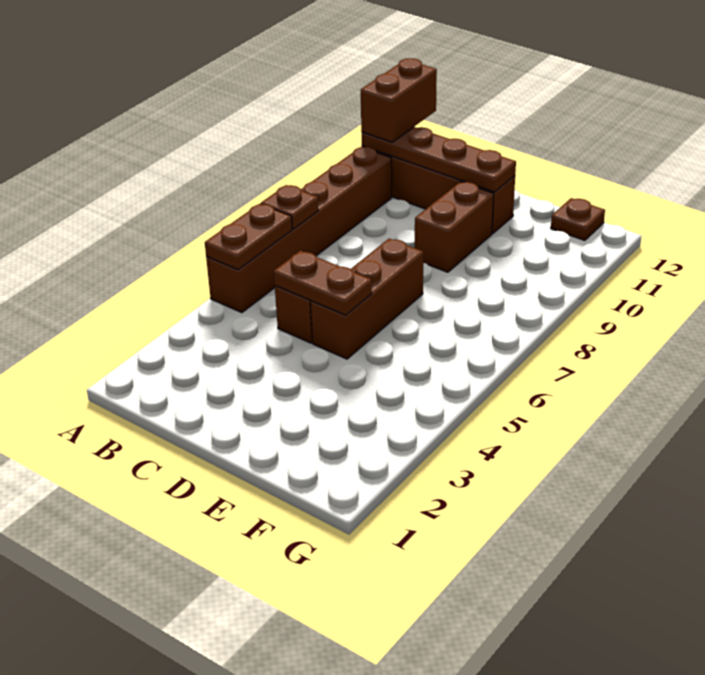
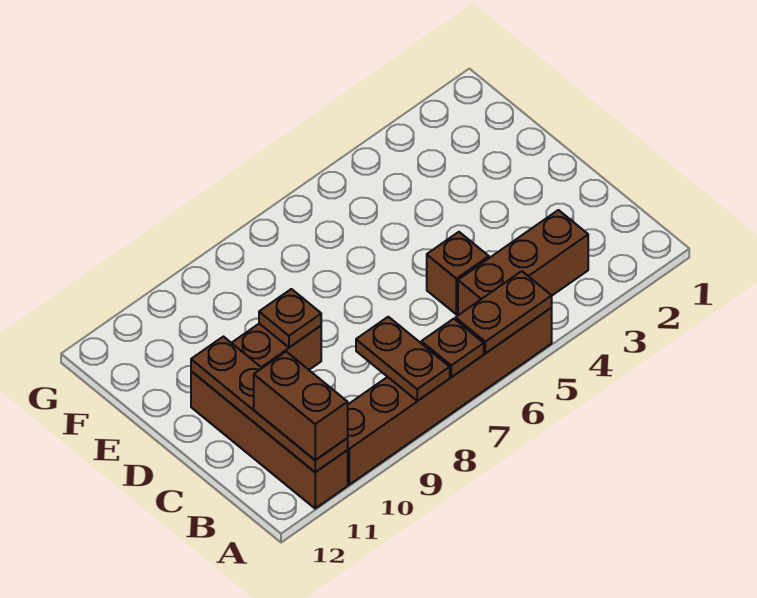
brown 1x2 brick [361,58,437,142] -> brown 1x2 brick turned to [254,352,348,460]
brown 1x2 plate [274,251,372,315] -> brown 1x2 plate moved to [356,317,450,401]
brown 1x3 brick [311,239,423,359] -> brown 1x3 brick moved to [458,210,588,315]
brown 1x1 plate [551,198,605,241] -> brown 1x1 plate moved to [259,289,321,347]

